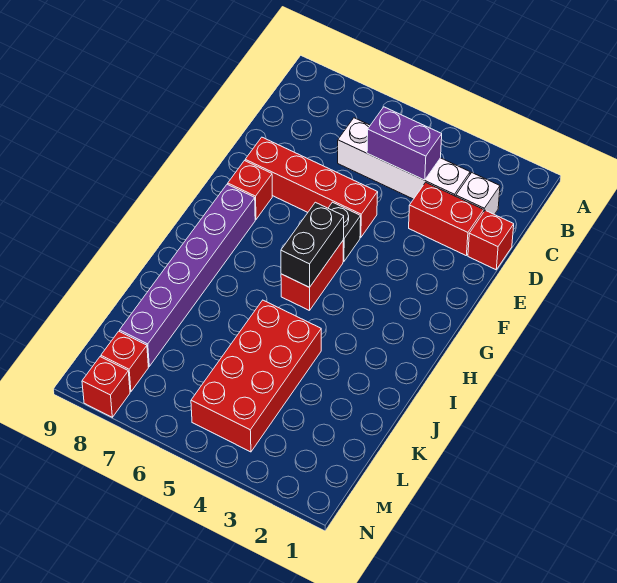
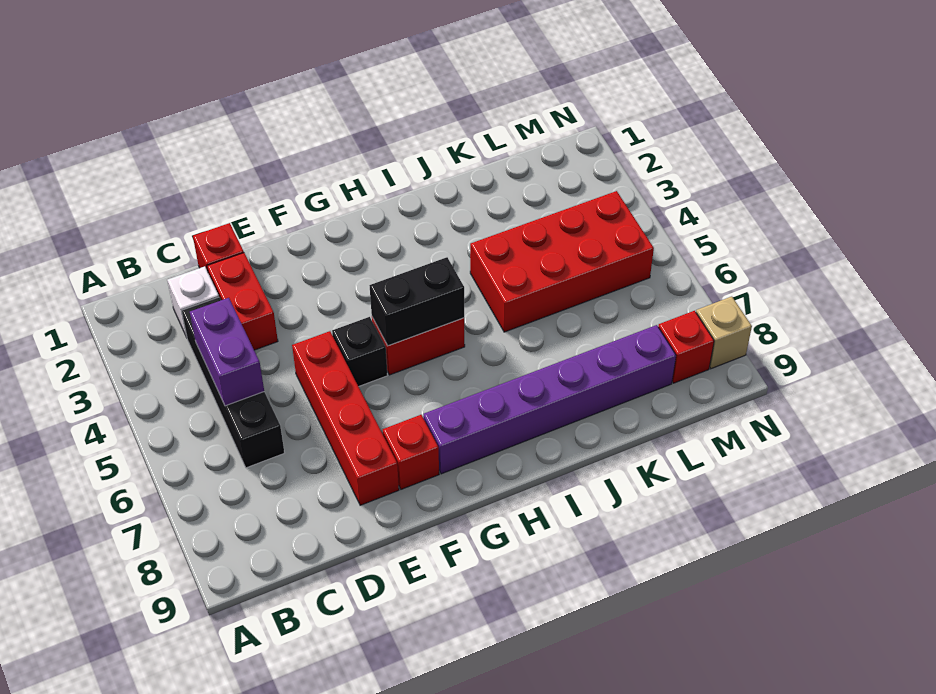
white 1x4 brick [338,118,470,199] -> black 1x4 brick [182,297,284,468]
red 1x1 brick [82,357,130,417] -> tan 1x1 brick [696,297,752,369]

